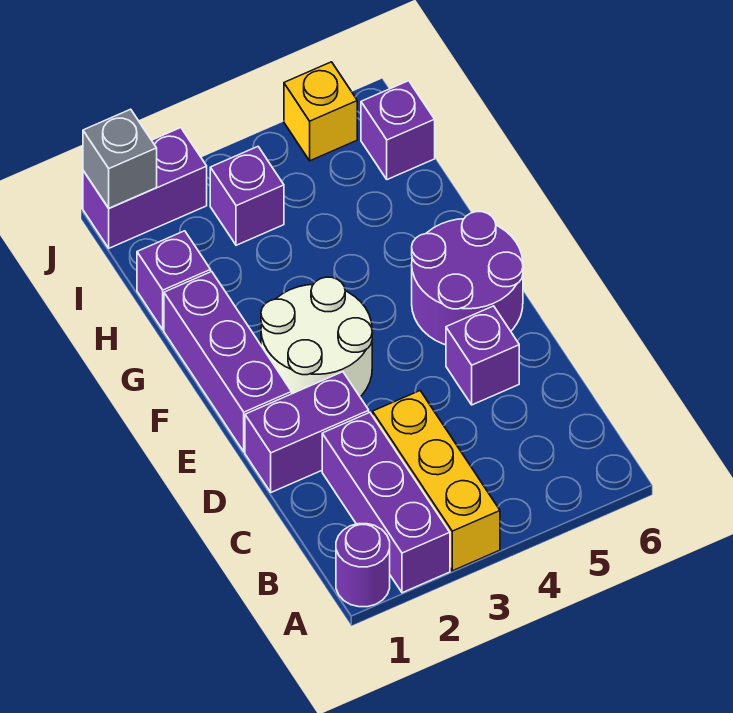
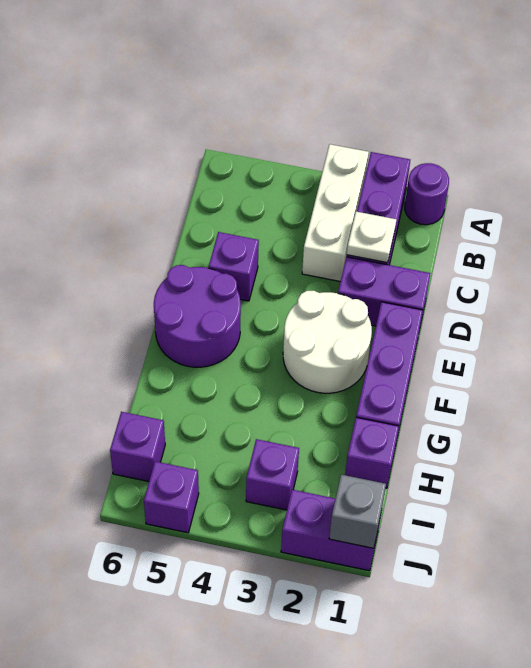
yellow 1x3 brick [373,391,500,571] -> white 1x3 brick [302,144,369,282]
none -> white 1x1 plate [347,212,396,263]
yellow 1x1 brick [284,62,357,161] -> purple 1x1 brick [144,461,199,533]

